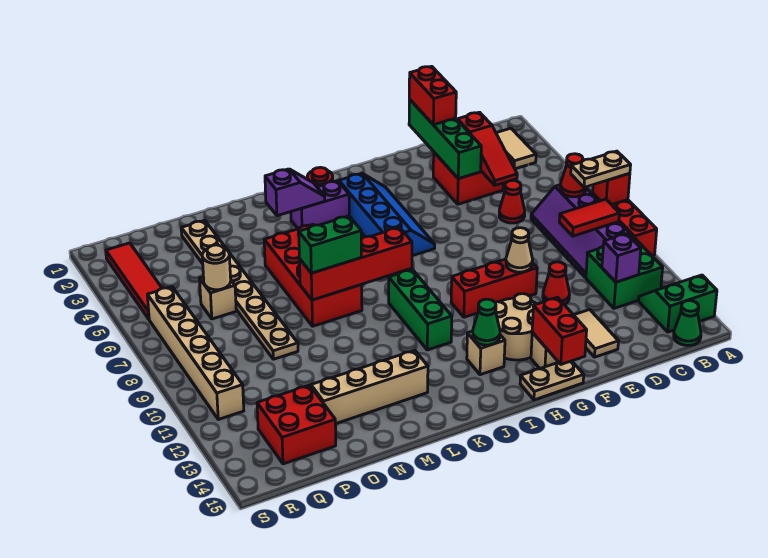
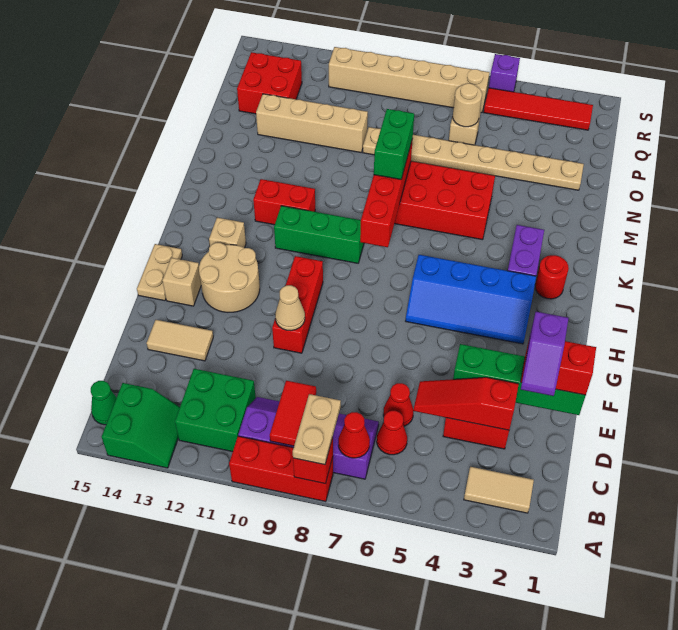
purple 1x1 brick [602,234,641,282] -> purple 1x1 brick moved to [489,54,520,92]
red 1x1 cone [543,262,570,304] -> red 1x1 cone moved to [377,411,407,455]
red 1x2 brick [532,297,587,364] -> red 1x2 brick moved to [253,179,315,225]
green 1x1 cone [473,299,500,345] -> none
purple 1x2 slope [265,169,325,216] -> purple 1x2 slope moved to [521,312,568,396]
tan 1x4 brick [311,350,428,424] -> tan 1x4 brick turned to [256,94,368,152]

